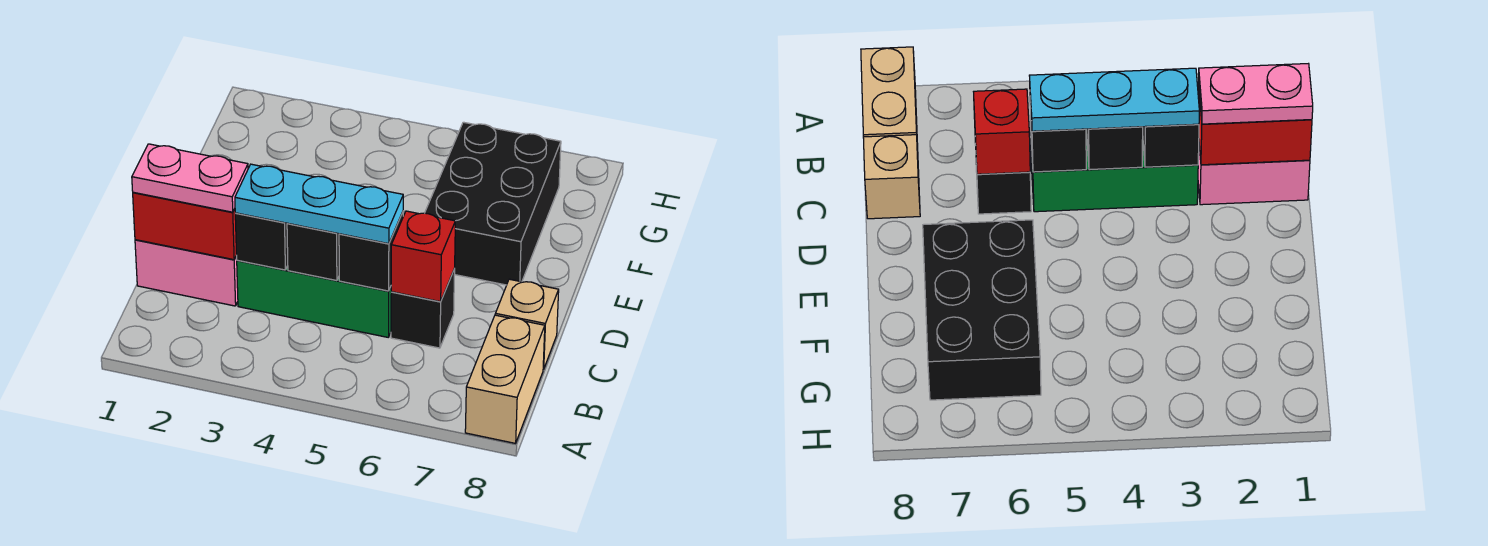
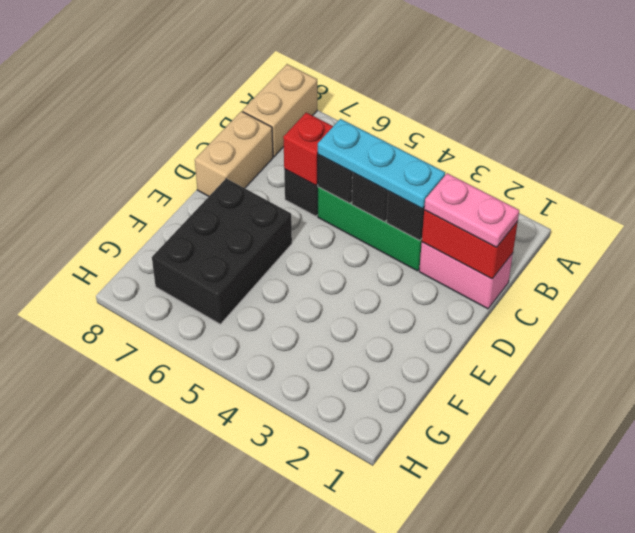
tan 1x1 brick [495,279,559,369] -> tan 1x2 brick [195,111,273,196]

